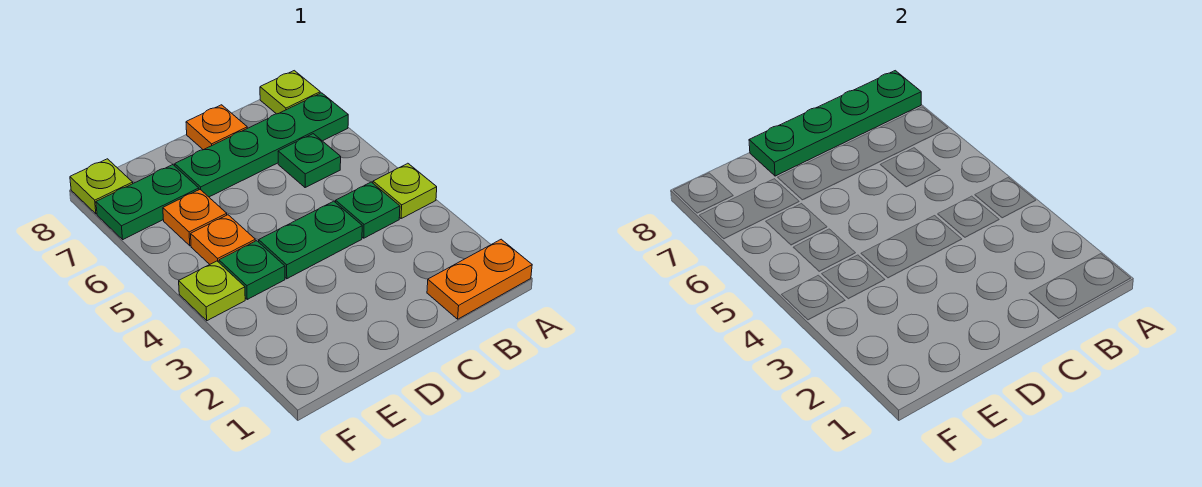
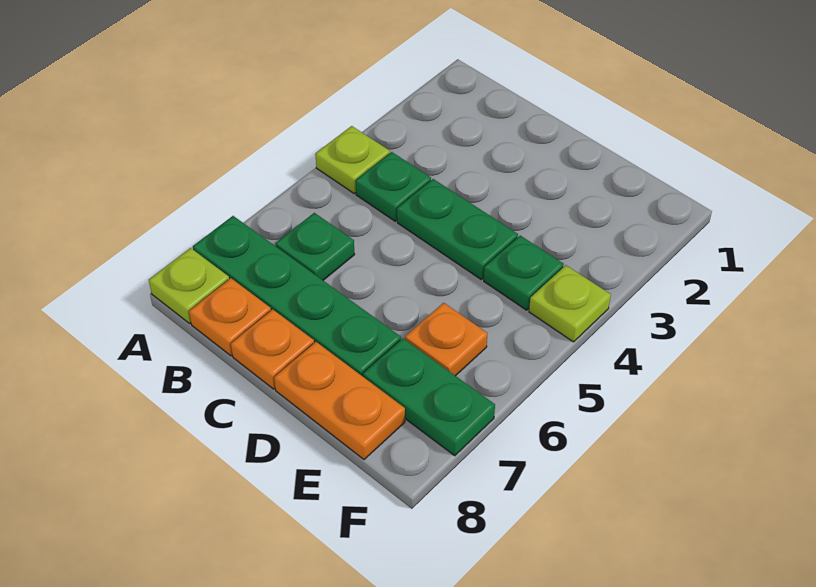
orange 1x2 plate [427,239,532,319] -> orange 1x2 plate moved to [274,342,405,460]
green 1x4 plate [749,71,921,176] -> none
orange 1x1 plate [191,215,255,264] -> orange 1x1 plate moved to [189,278,271,356]
lime 1x1 plate [70,159,133,214] -> none

